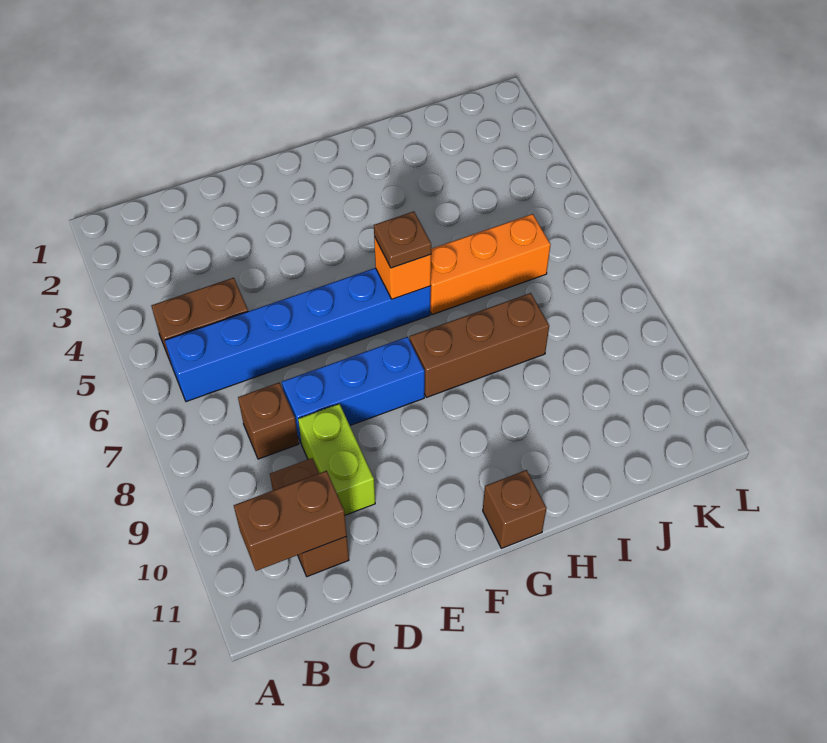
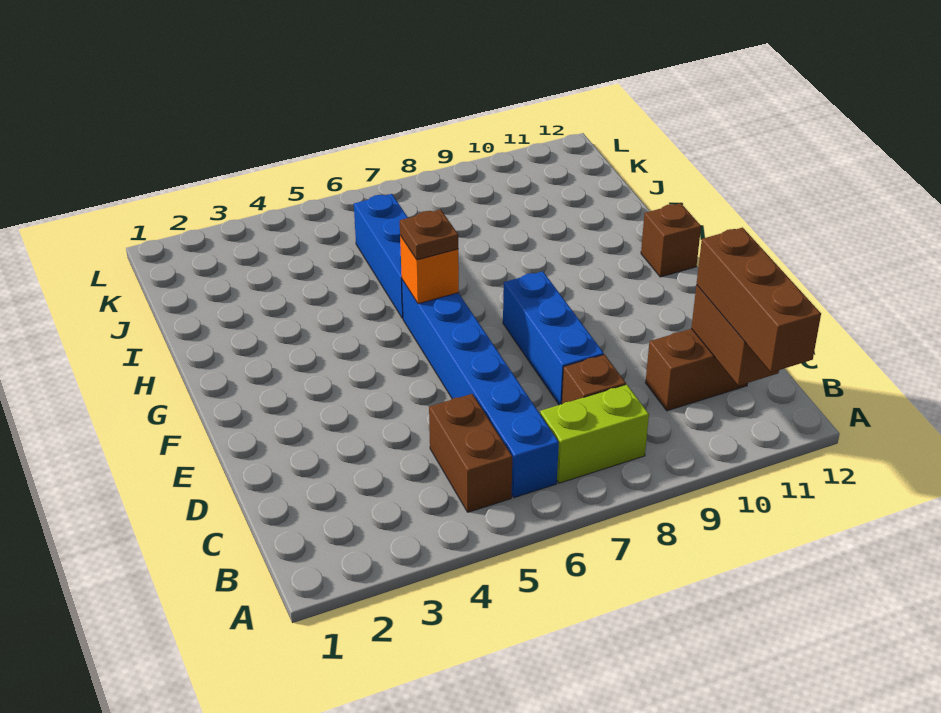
lime 1x2 brick [298,404,375,515] -> lime 1x2 brick moved to [540,385,649,483]
brown 1x3 brick [410,293,549,397] -> brown 1x3 brick moved to [697,228,821,372]
orange 1x3 brick [430,214,551,315] -> blue 1x3 brick [354,194,408,318]

